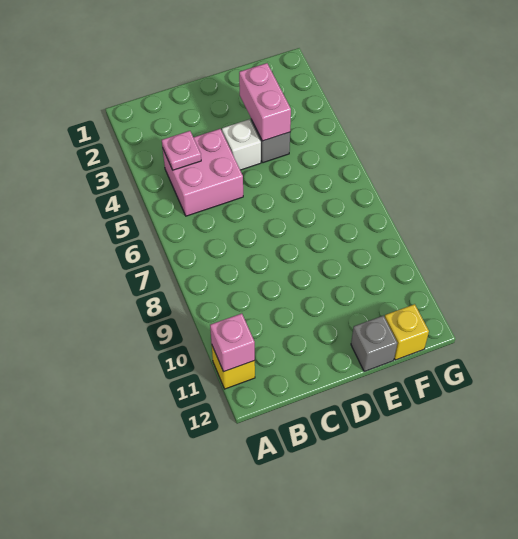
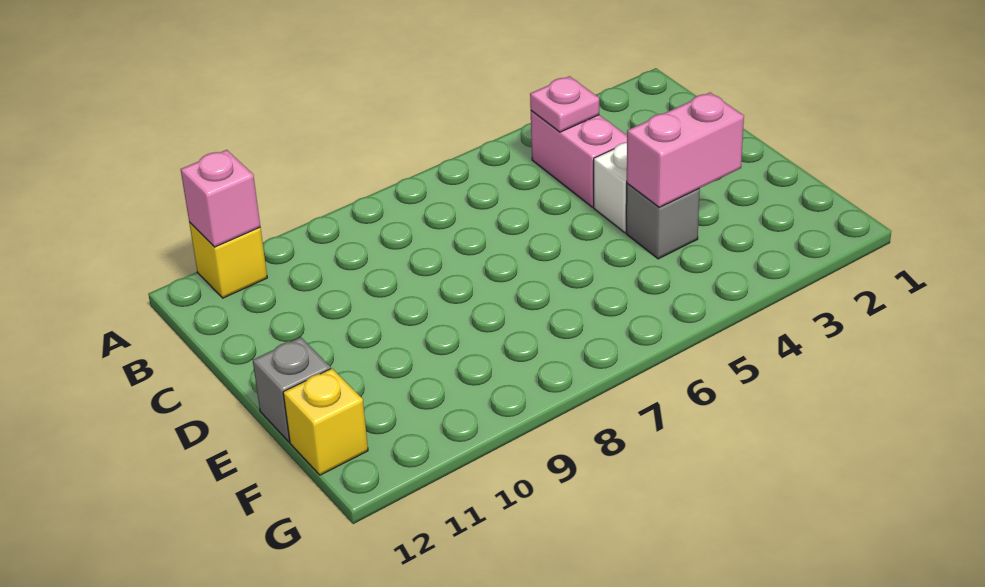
pink 2x2 brick [163,129,243,216] -> pink 1x2 brick [531,111,627,207]

